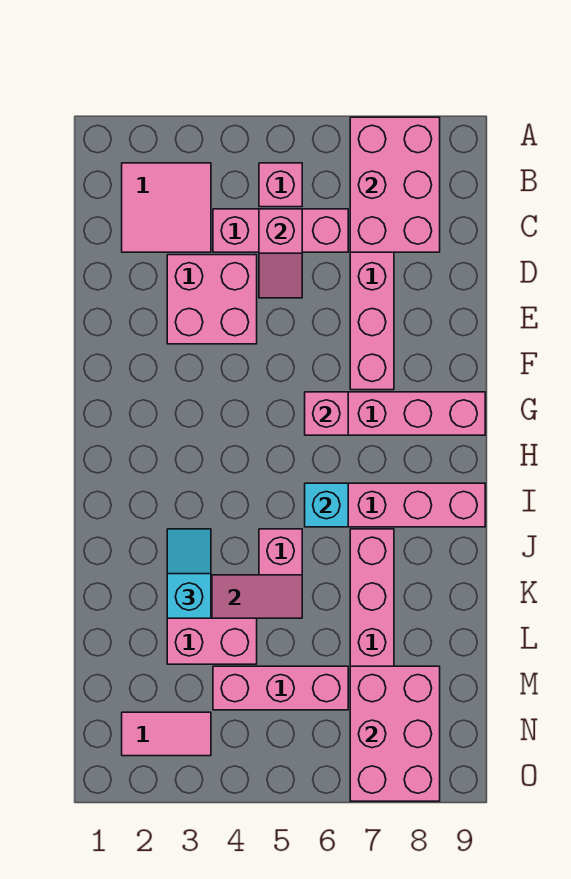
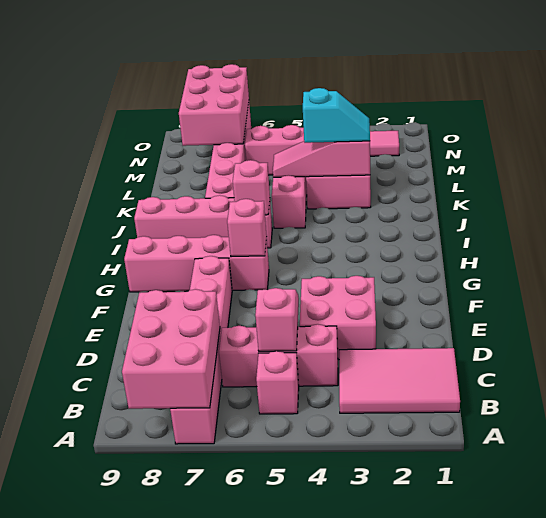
pink 2x2 tile [122,163,211,252] -> pink 2x3 tile [339,348,460,413]
cyan 1x1 brick [305,483,348,527] -> pink 1x1 brick [233,160,270,215]
cyan 1x2 slope [167,529,211,618] -> cyan 1x2 slope turned to [303,88,370,143]

